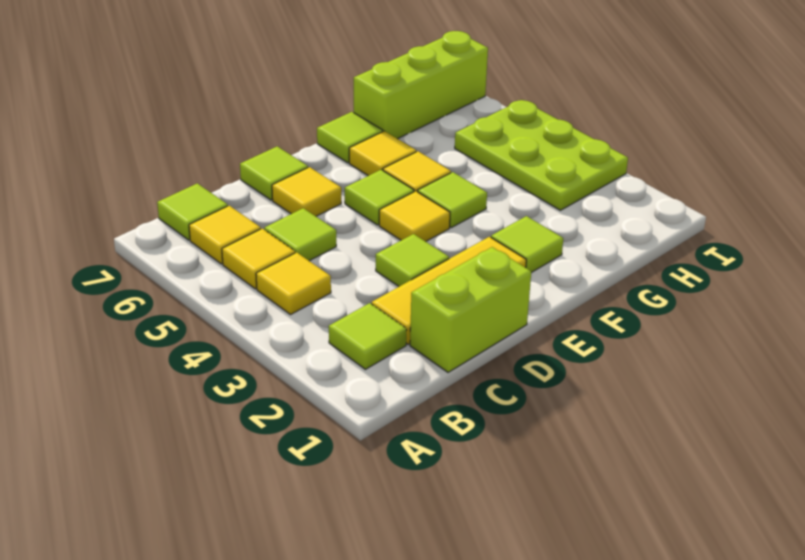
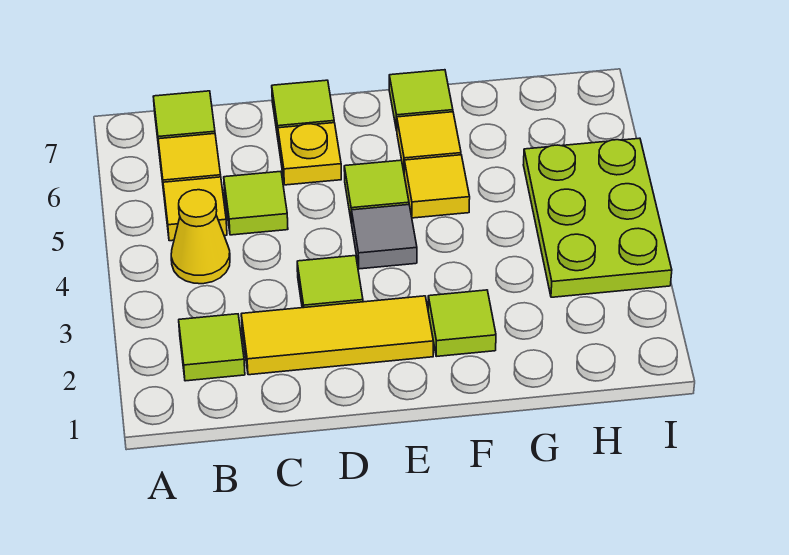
yellow 1x1 tile [256,252,331,315] -> yellow 1x1 cone [171,190,230,284]
lime 1x2 brick [410,247,531,372] -> none
yellow 1x1 tile [272,167,341,216] -> yellow 1x1 plate [278,123,341,185]
yellow 1x1 tile [379,191,450,241] -> grey 1x1 tile [352,205,417,269]
lime 1x1 tile [418,172,487,228] -> none
lime 1x3 brick [354,31,488,139] -> none

